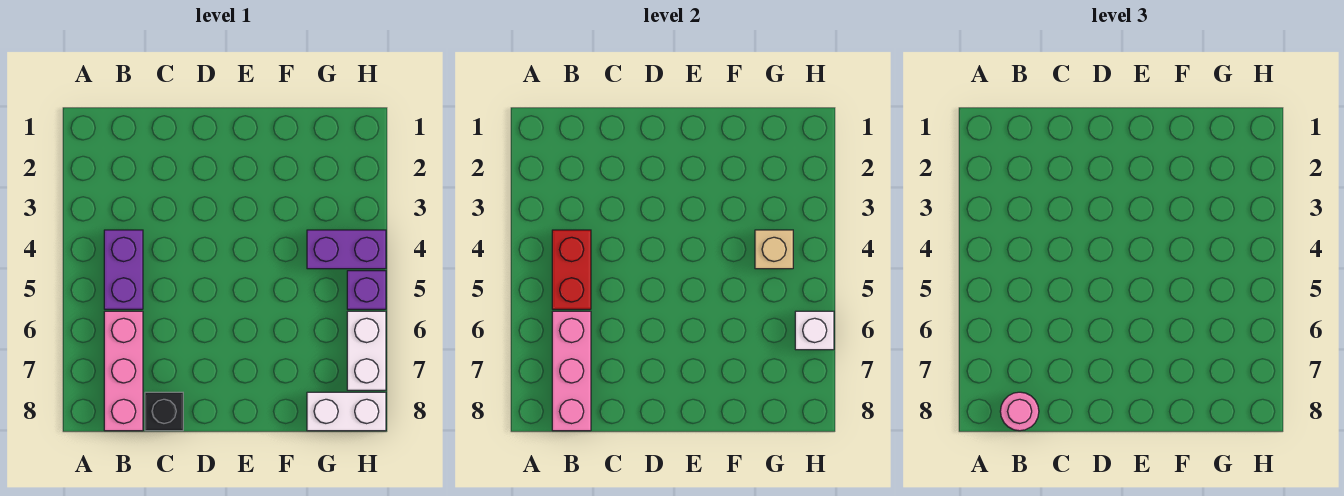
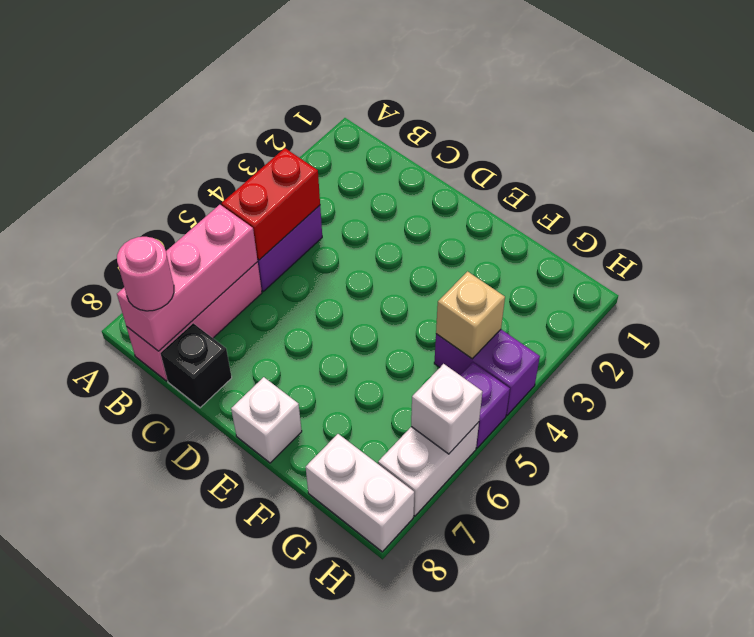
none -> white 1x1 brick [231,377,302,463]

